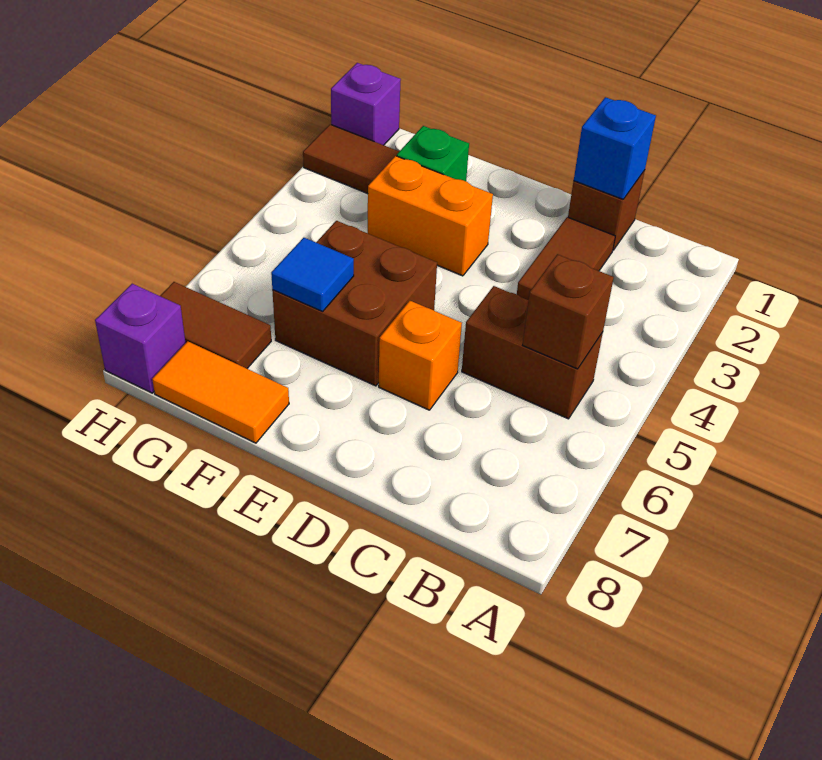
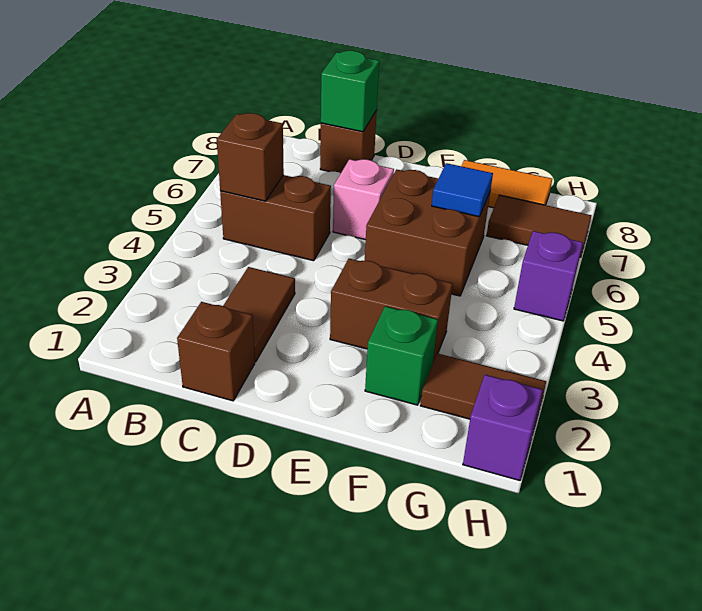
blue 1x1 brick [574,97,656,199] -> none
none -> brown 1x1 brick [320,111,377,173]
none -> green 1x1 brick [321,51,379,132]
orange 1x1 brick [379,301,462,410] -> pink 1x1 brick [333,159,394,240]
orange 1x2 brick [368,156,493,276] -> brown 1x2 brick [330,259,453,362]
purple 1x1 brick [95,284,185,393] -> purple 1x1 brick moved to [514,231,583,321]

